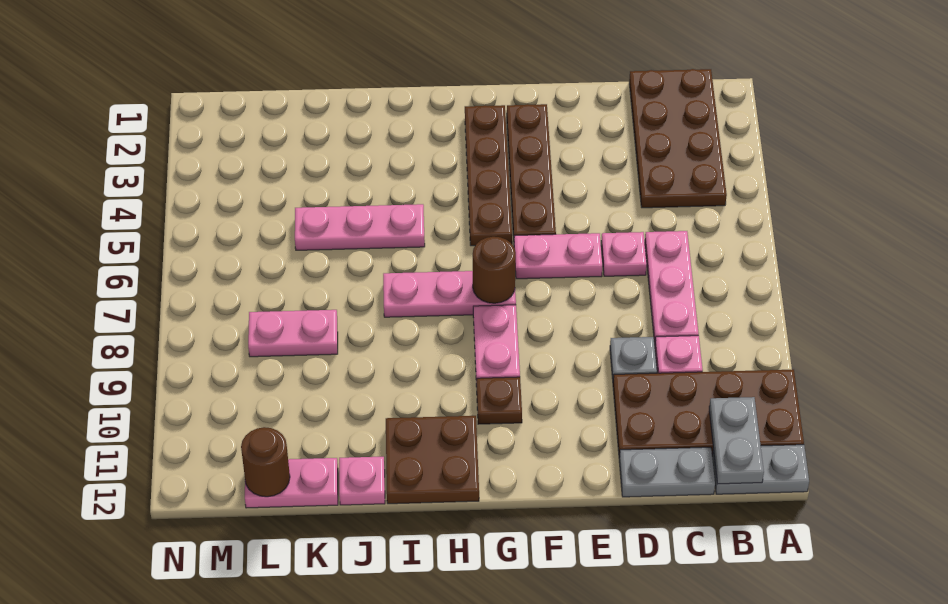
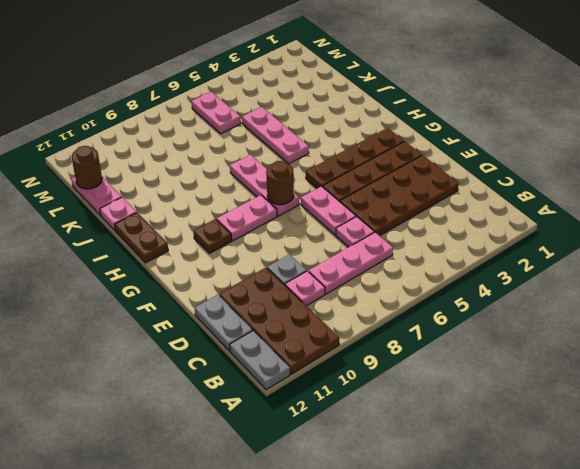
brown 2x4 plate [629,69,727,208] -> brown 2x4 plate moved to [340,155,459,236]
grey 1x2 plate [709,397,764,484] -> none
brown 2x2 plate [386,416,479,504] -> brown 1x2 plate [115,213,168,263]
pink 1x2 plate [248,310,338,357] -> pink 1x2 plate moved to [191,92,241,134]

